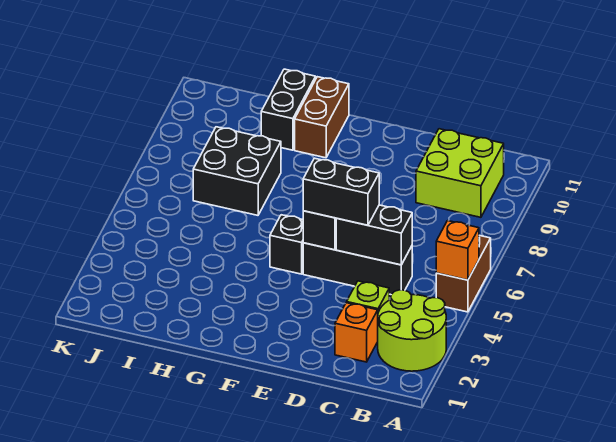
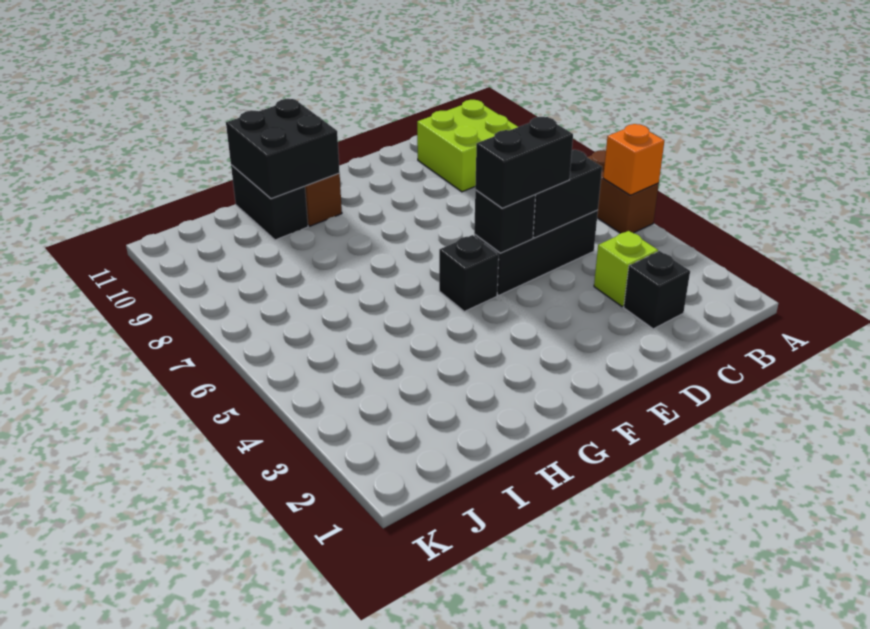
lime 2x2 round brick [378,290,446,371] -> none
orange 1x1 brick [335,303,378,362] -> black 1x1 brick [624,251,690,329]
black 2x2 brick [193,127,281,215] -> black 2x2 brick moved to [226,99,340,199]

